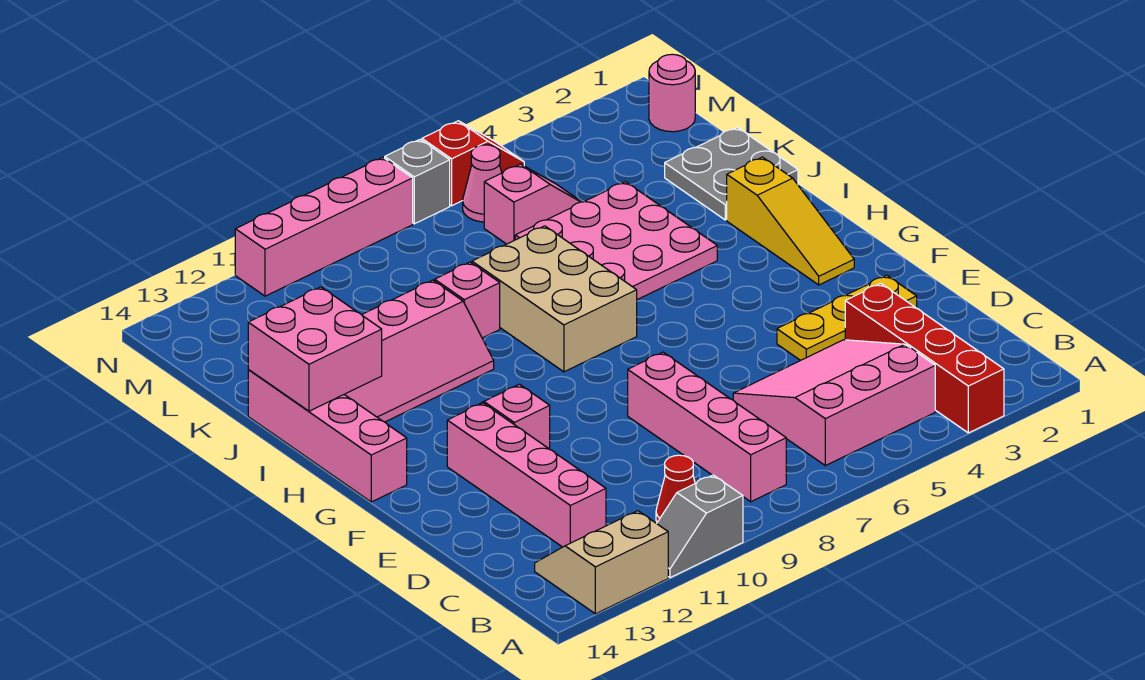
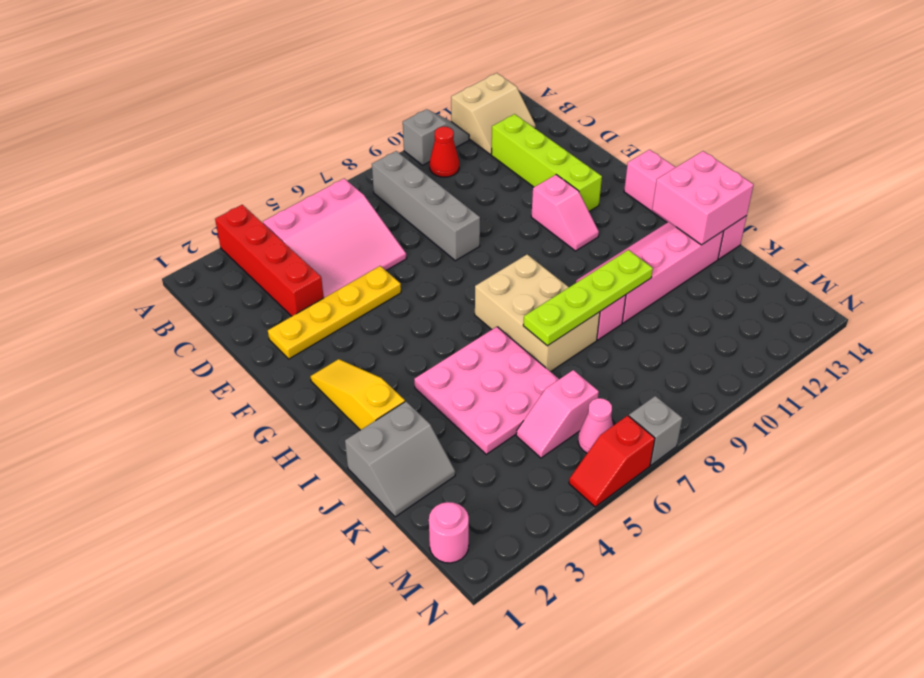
pink 1x4 brick [628,352,786,502] -> grey 1x4 brick [372,151,480,261]
pink 1x4 brick [447,403,606,547] -> lime 1x4 brick [491,114,602,211]
yellow 1x3 plate [777,275,917,360] -> yellow 1x4 plate [268,266,401,359]
grey 2x2 plate [665,127,798,220] -> grey 2x2 slope [345,401,455,517]
none -> lime 1x4 plate [523,250,653,346]
pink 1x4 brick [235,157,413,296] -> none

